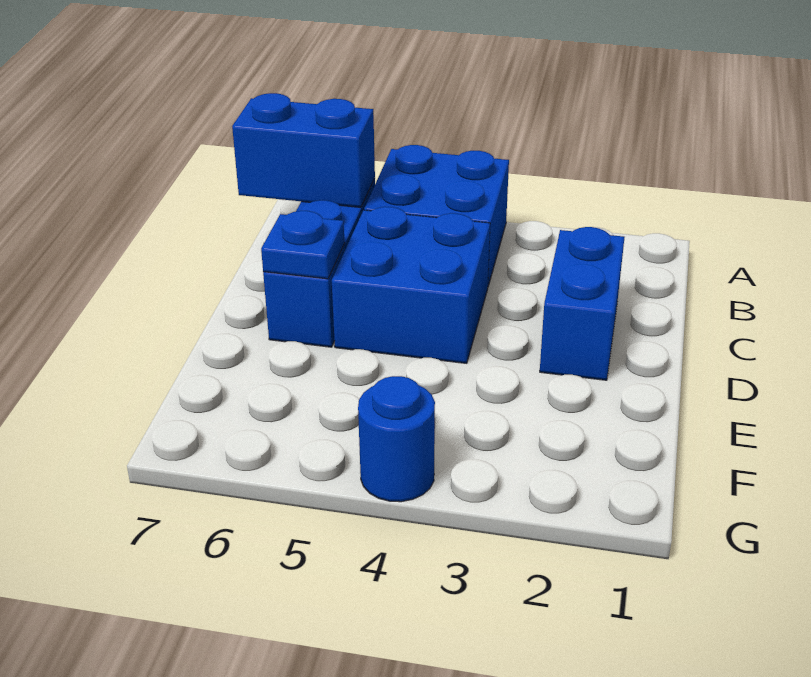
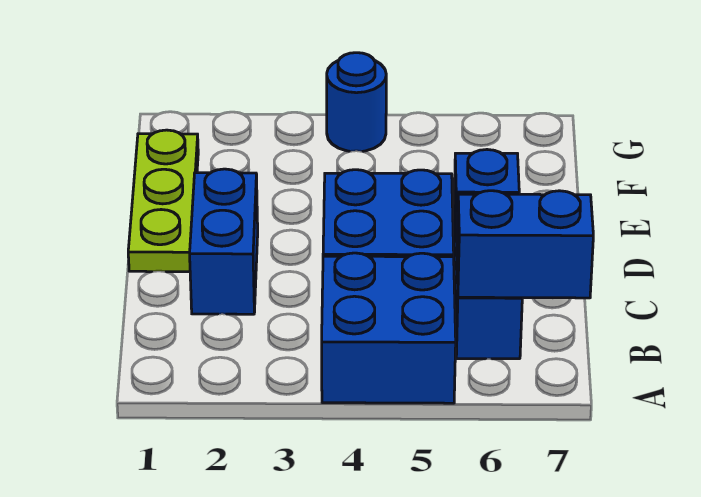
none -> lime 1x3 plate [128,130,198,272]

